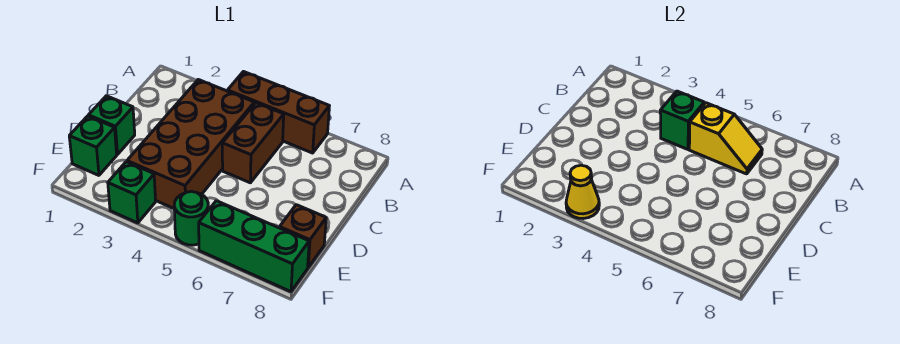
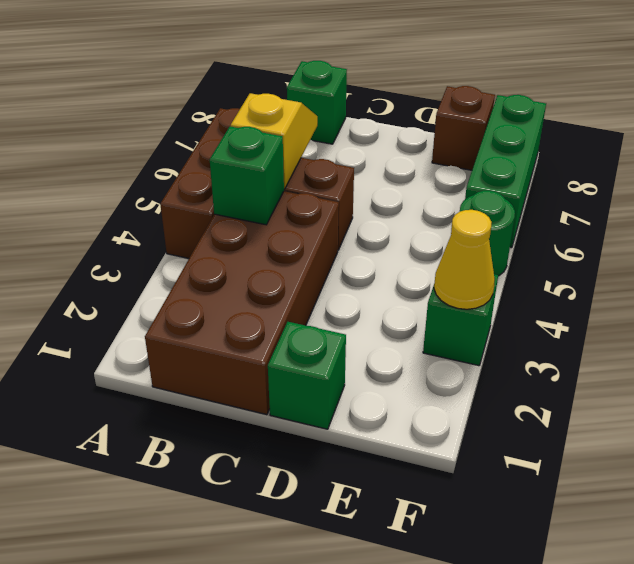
brown 2x4 brick [127,80,254,208] -> brown 2x4 brick turned to [145,191,339,415]
green 1x1 brick [69,116,117,175] -> green 1x1 brick moved to [287,61,347,144]

